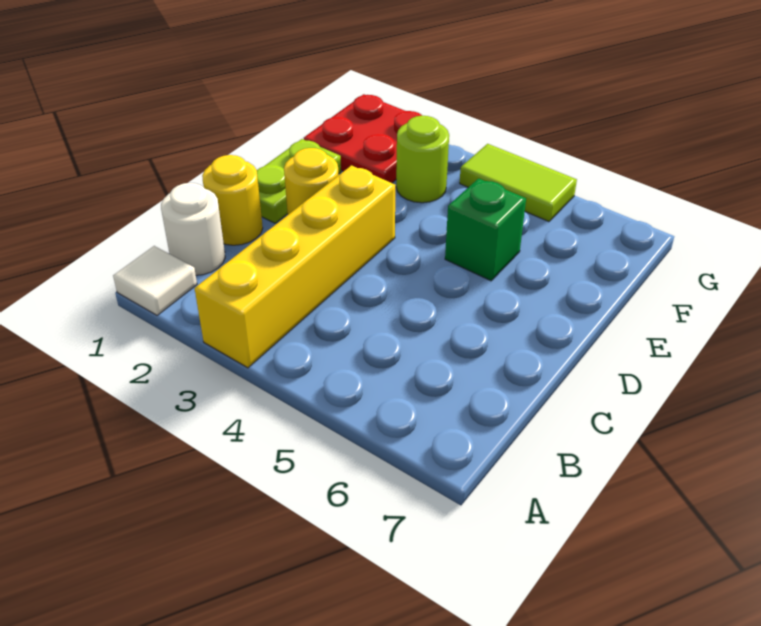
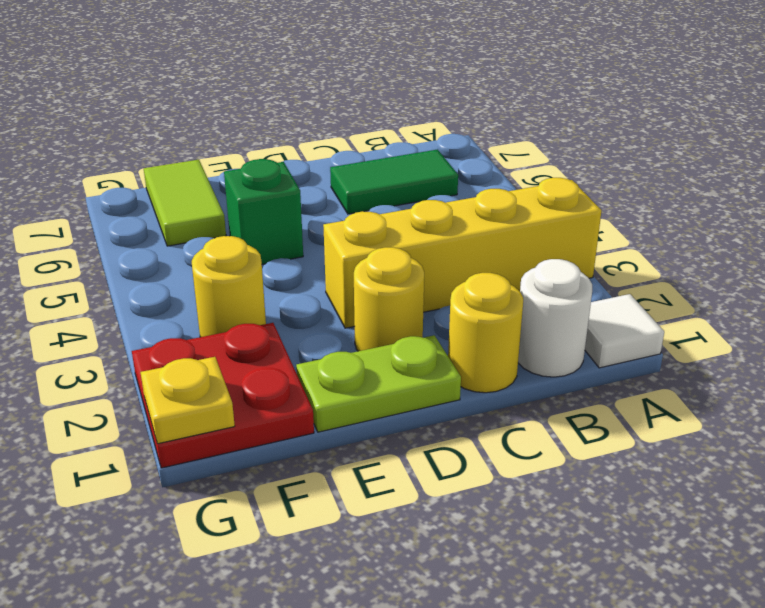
none -> green 1x2 tile [330,150,458,214]
lime 1x1 round brick [396,116,449,203] -> yellow 1x1 round brick [192,236,266,337]
none -> yellow 1x1 plate [140,357,235,444]
lime 1x2 tile [460,144,577,222] -> lime 1x2 tile moved to [144,160,226,246]

